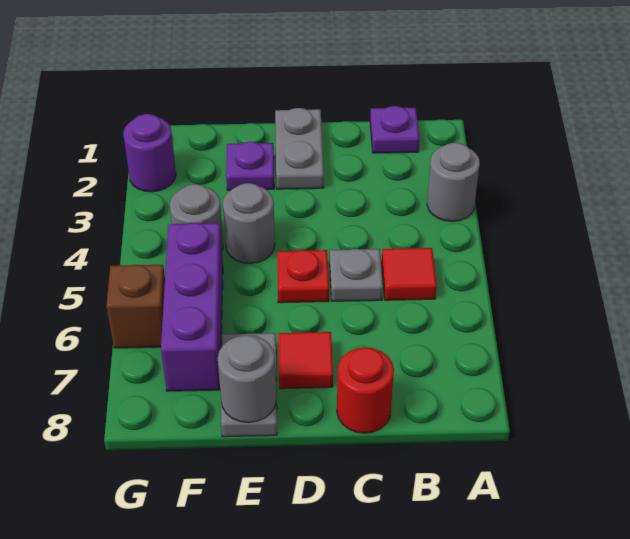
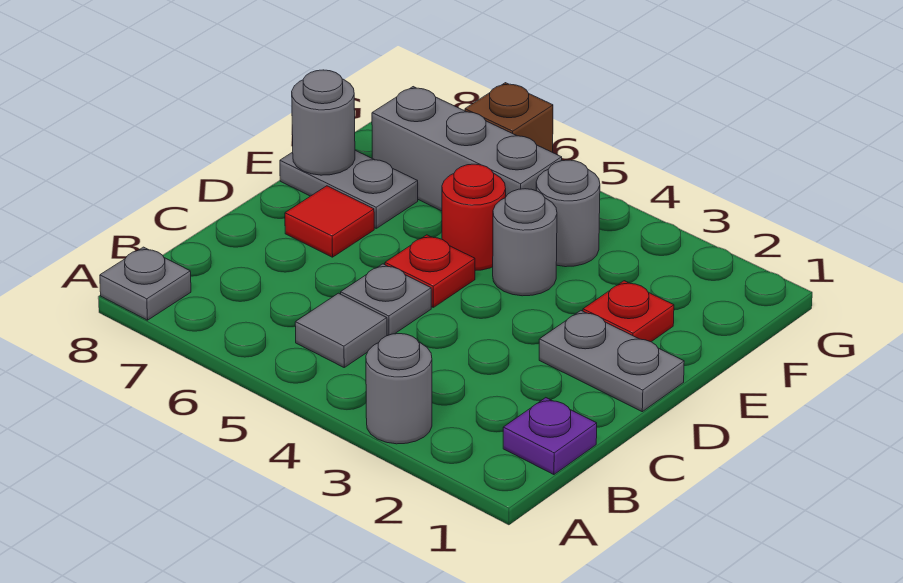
none -> grey 1x1 plate [100,247,191,320]
red 1x1 tile [382,248,437,300] -> grey 1x1 tile [295,293,387,367]
red 1x1 round brick [337,347,394,433] -> red 1x1 round brick moved to [442,164,506,271]
purple 1x1 plate [226,142,274,190] -> red 1x1 plate [583,281,674,342]
purple 1x3 brick [161,223,223,391] -> grey 1x3 brick [372,87,562,211]
purple 1x1 round brick [123,114,176,192] -> none

